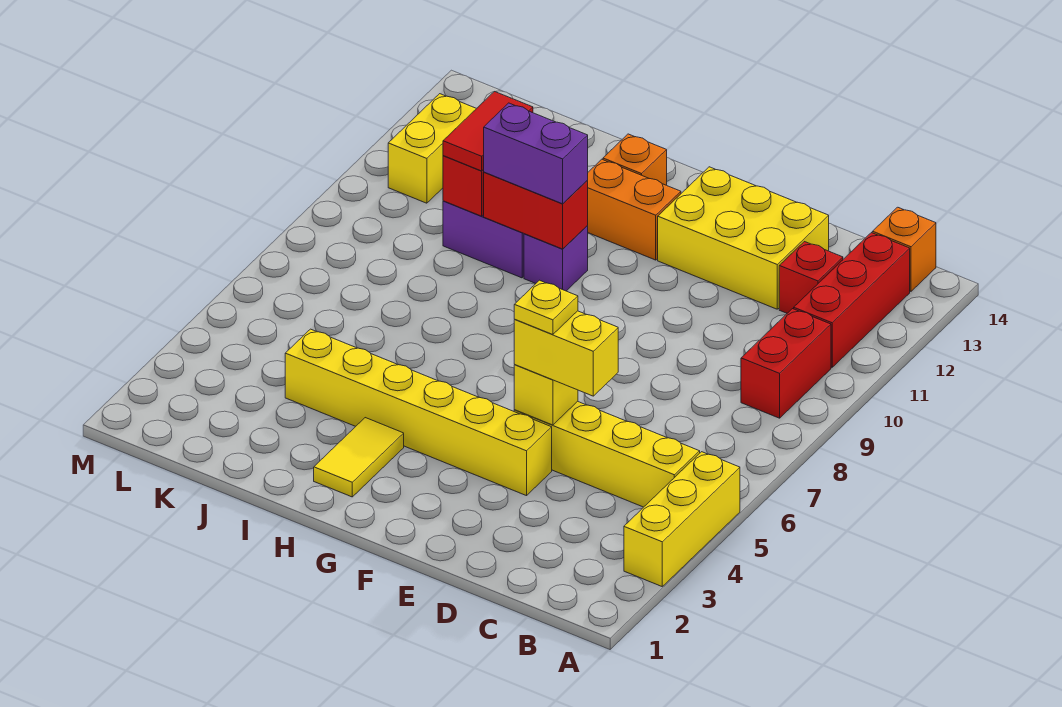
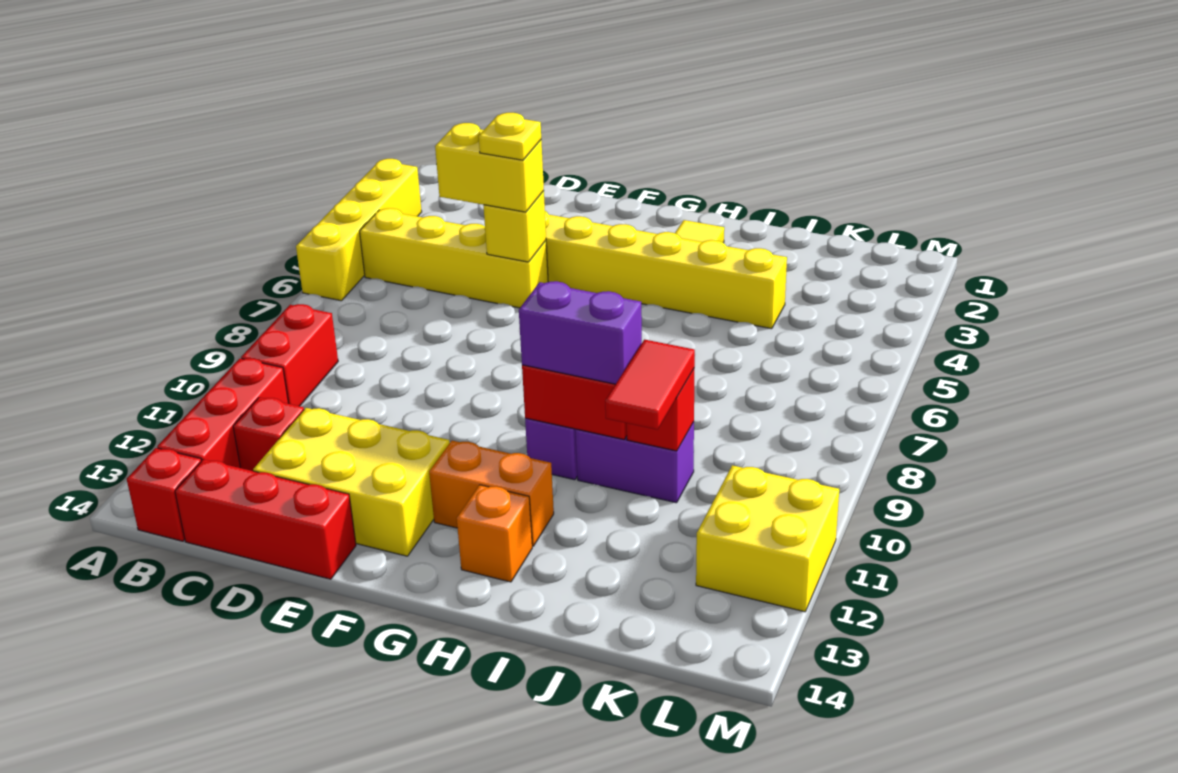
yellow 1x3 brick [624,452,740,586] -> yellow 1x4 brick [296,159,422,301]
orange 1x1 brick [872,207,936,291] -> red 1x1 brick [127,448,201,541]
none -> red 1x3 brick [175,459,356,579]
yellow 1x2 brick [388,94,477,203] -> yellow 2x2 brick [696,465,839,612]

